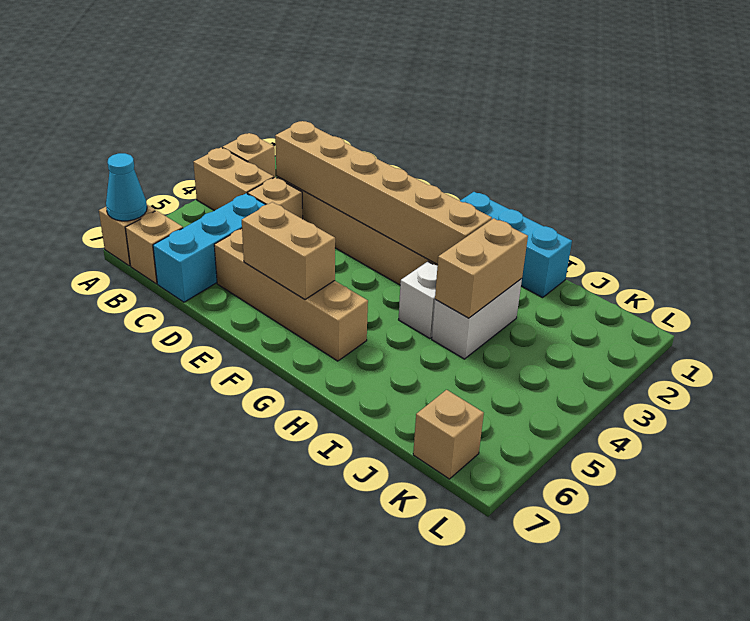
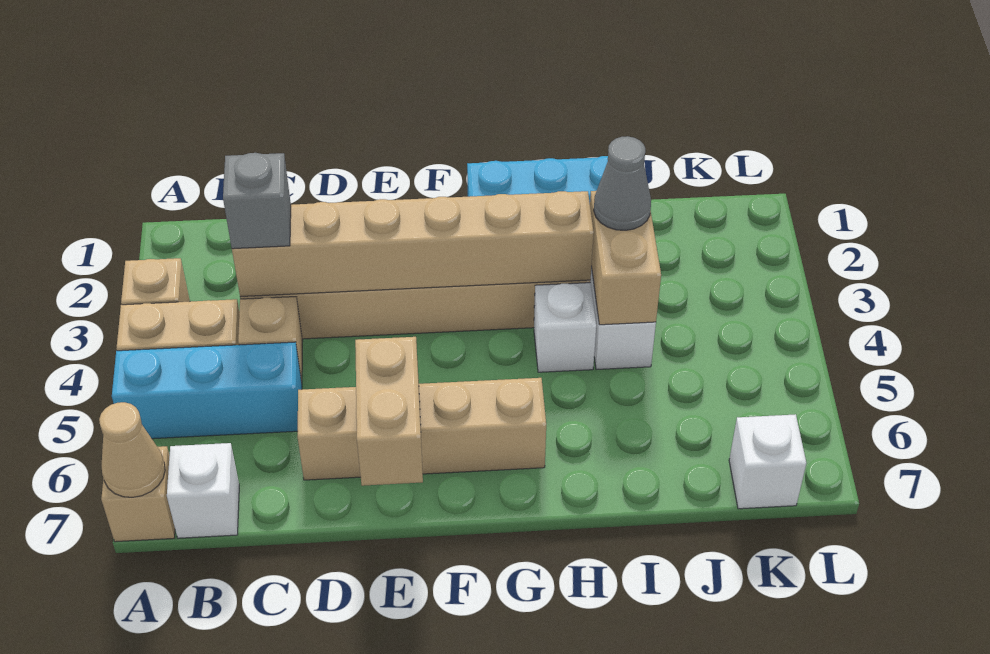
cyan 1x1 cone [106,153,147,221] -> tan 1x1 cone [99,402,165,497]
tan 1x1 brick [125,211,183,284] -> white 1x1 brick [167,443,239,538]
none -> grey 1x1 brick [223,153,291,249]
cyan 1x3 brick [153,193,266,302] -> cyan 1x3 brick turned to [112,342,302,439]
tan 1x2 brick [242,202,335,300] -> tan 1x2 brick turned to [355,337,423,486]
none -> grey 1x1 cone [594,136,651,230]
tan 1x1 brick [413,390,484,479] -> white 1x1 brick [729,414,806,509]

